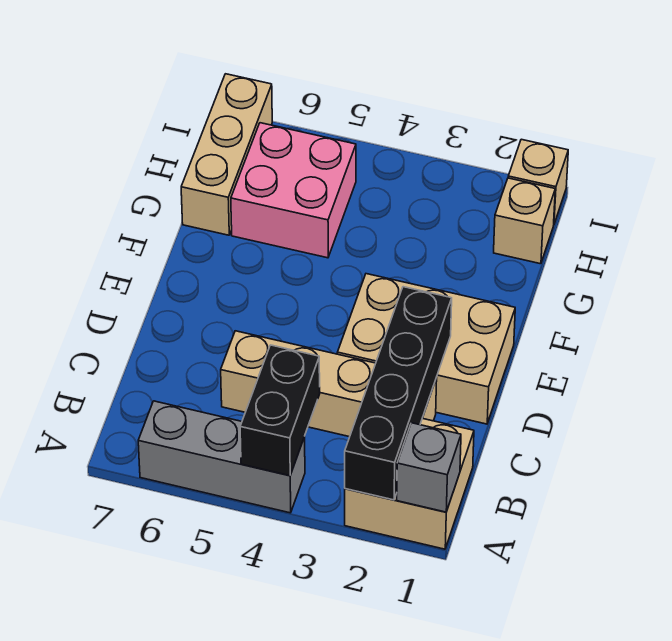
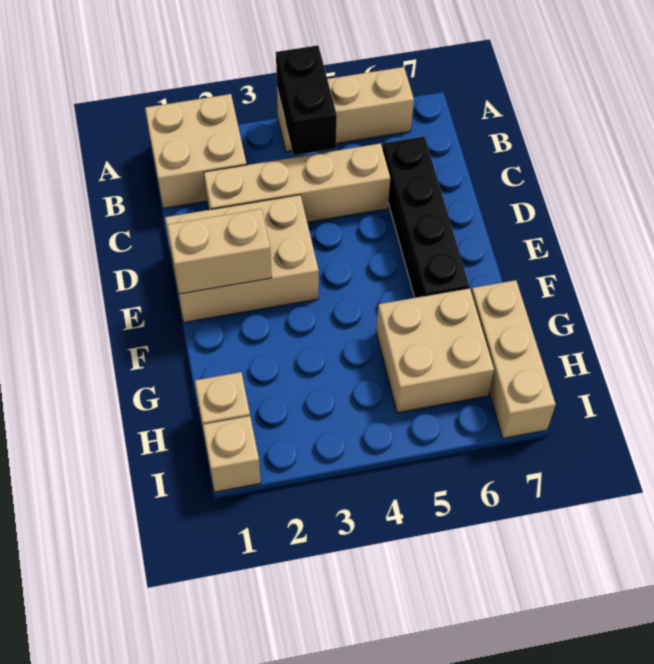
grey 1x1 brick [397,423,461,512] -> none
black 1x4 brick [345,287,452,500] -> black 1x4 brick moved to [382,136,469,298]
grey 1x3 brick [138,401,305,513] -> tan 1x3 brick [277,67,414,152]
none -> tan 1x2 brick [167,209,272,294]
pink 2x2 brick [231,123,356,258] -> tan 2x2 brick [376,288,494,413]

